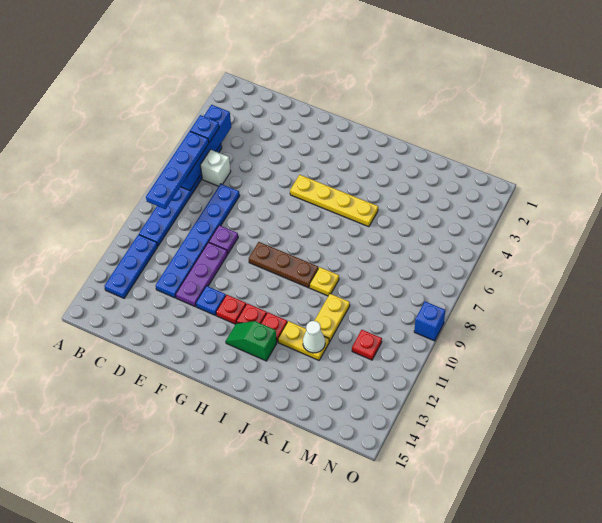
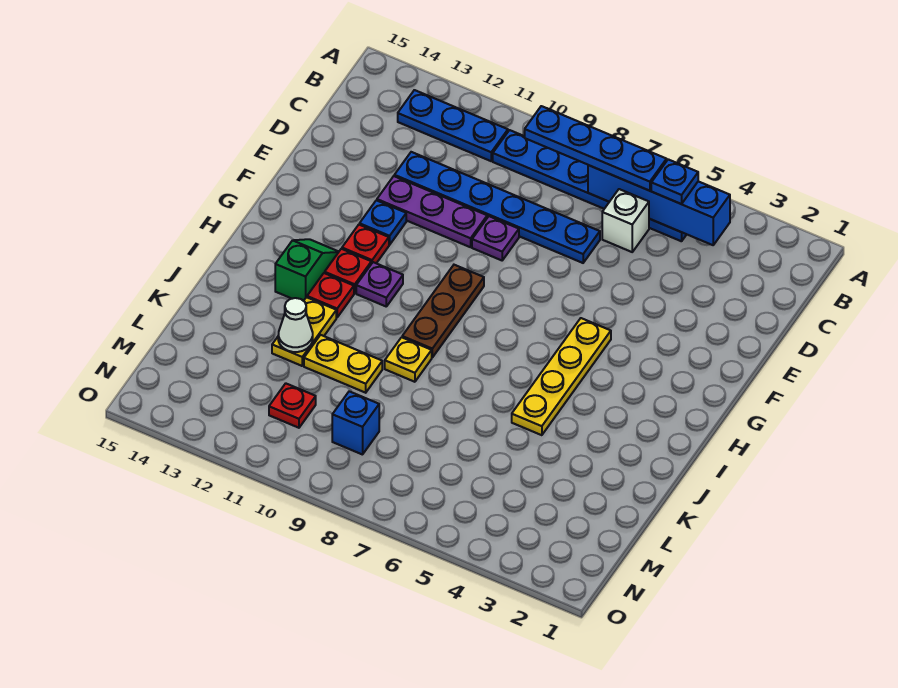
none -> purple 1x1 plate [356,262,403,306]
blue 1x1 brick [414,302,445,341] -> blue 1x1 brick moved to [332,391,379,455]

